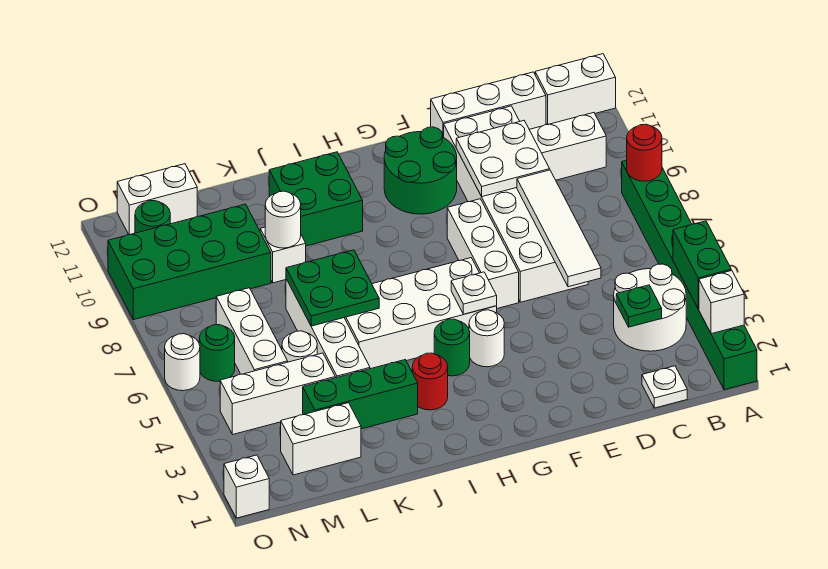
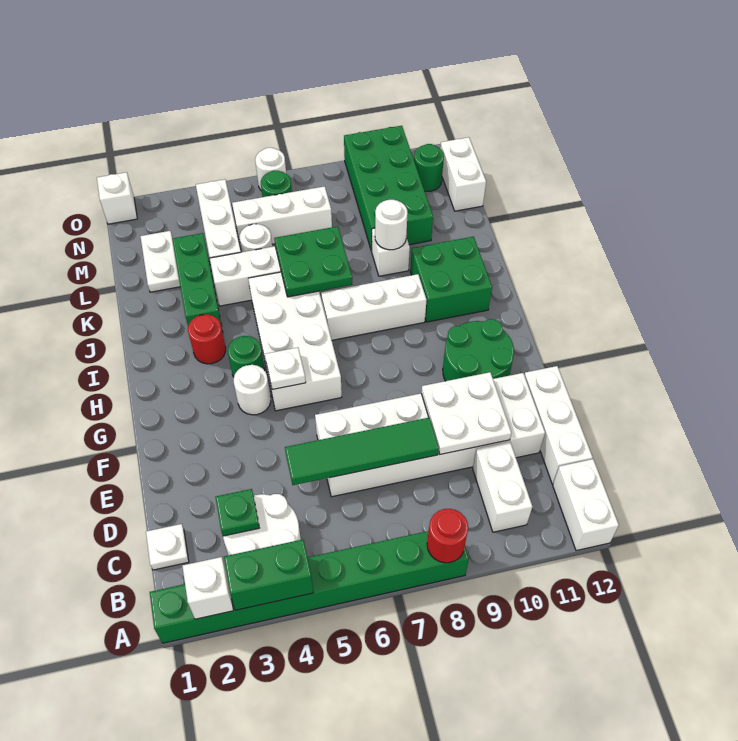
white 1x4 tile [517,170,601,287] -> green 1x4 tile [285,418,439,485]
white 1x3 brick [447,199,519,308] -> white 1x3 brick moved to [321,274,426,340]
white 1x2 brick [281,403,361,475] -> white 1x2 plate [140,231,180,292]

